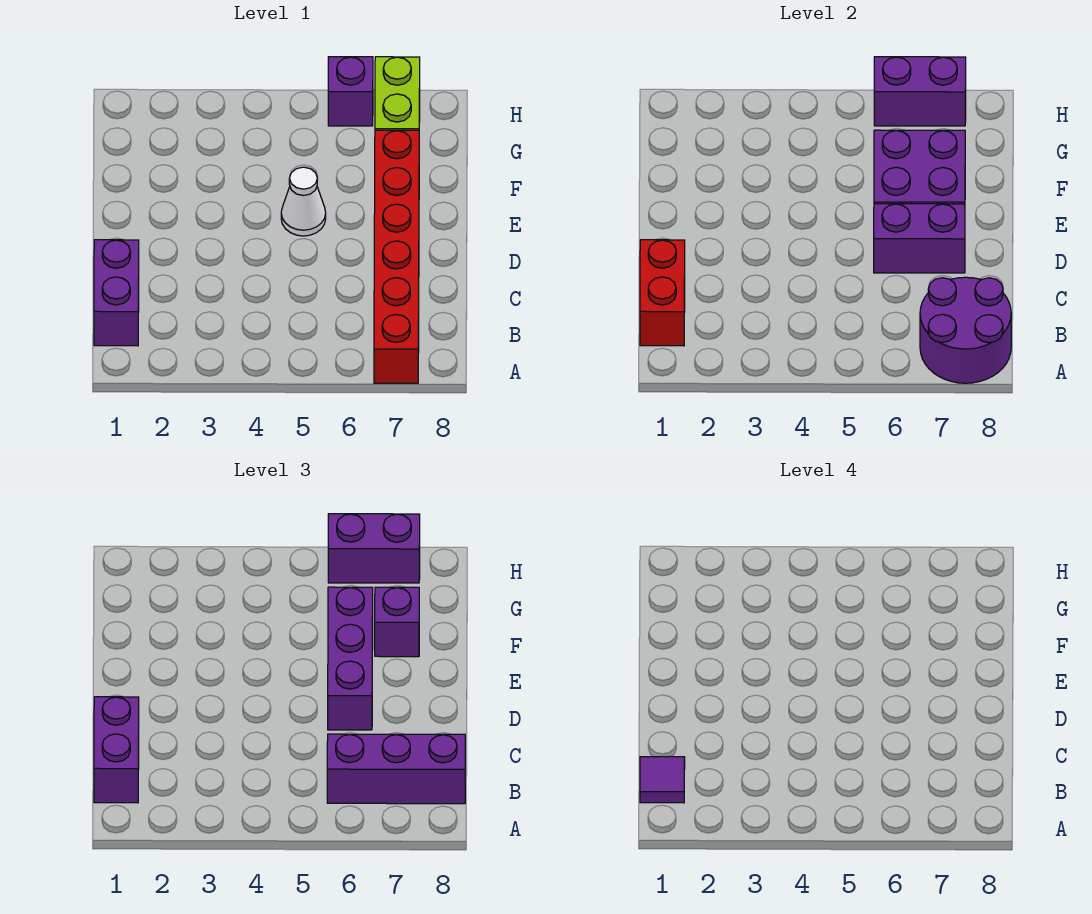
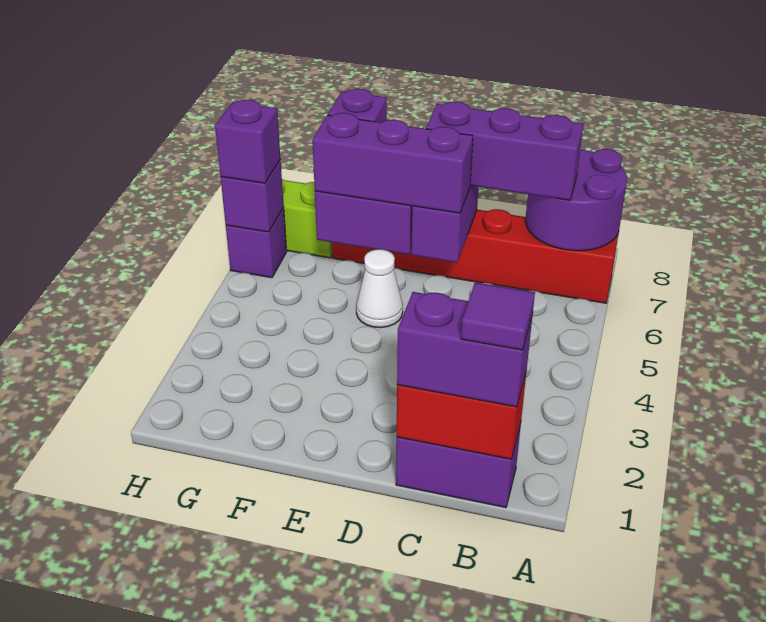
purple 1x3 brick [327,734,465,804] -> purple 1x3 brick turned to [426,102,583,200]
purple 1x2 brick [874,57,966,126] -> purple 1x1 brick [221,160,284,232]
purple 1x2 brick [328,514,420,583] -> purple 1x1 brick [215,100,280,183]

